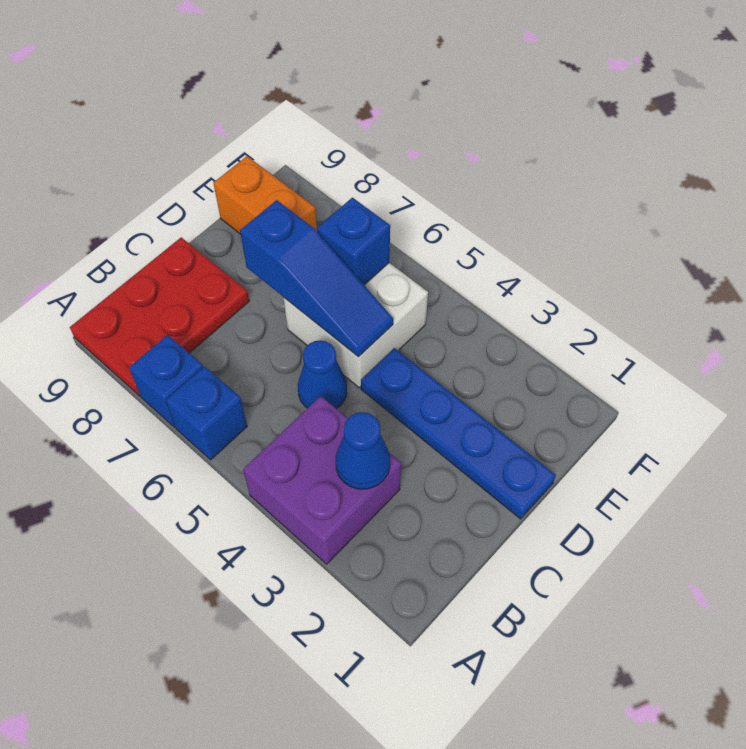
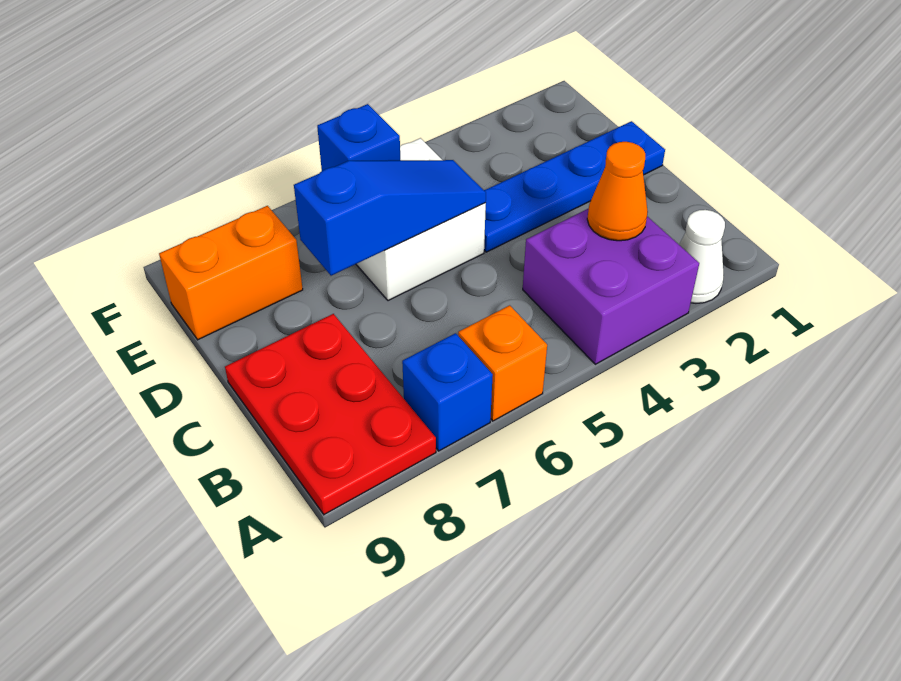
none -> white 1x1 cone [679,210,725,303]
blue 1x1 brick [166,366,247,460] -> orange 1x1 brick [458,305,547,421]
blue 1x1 cone [335,412,390,489] -> orange 1x1 cone [587,142,648,241]
blue 1x1 cone [298,340,347,409] -> none

